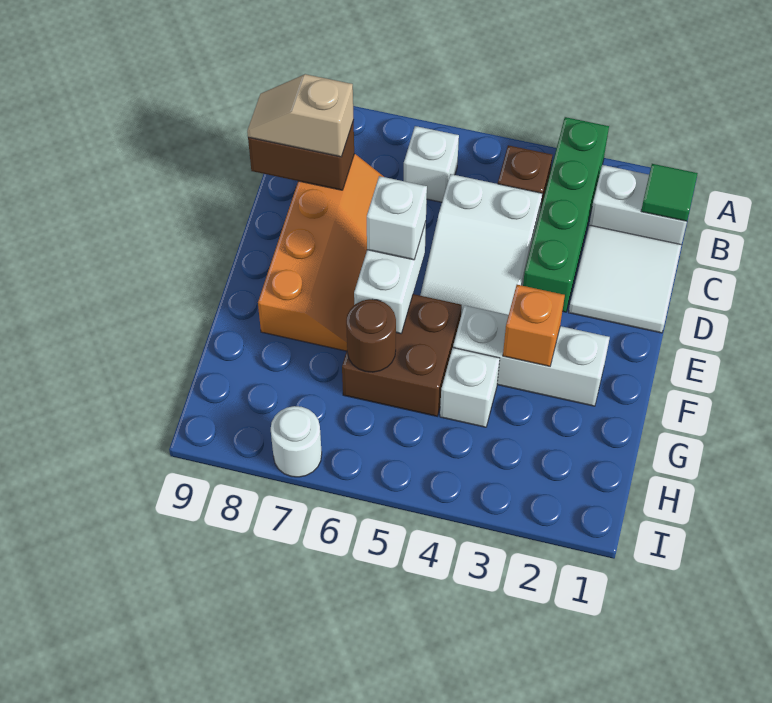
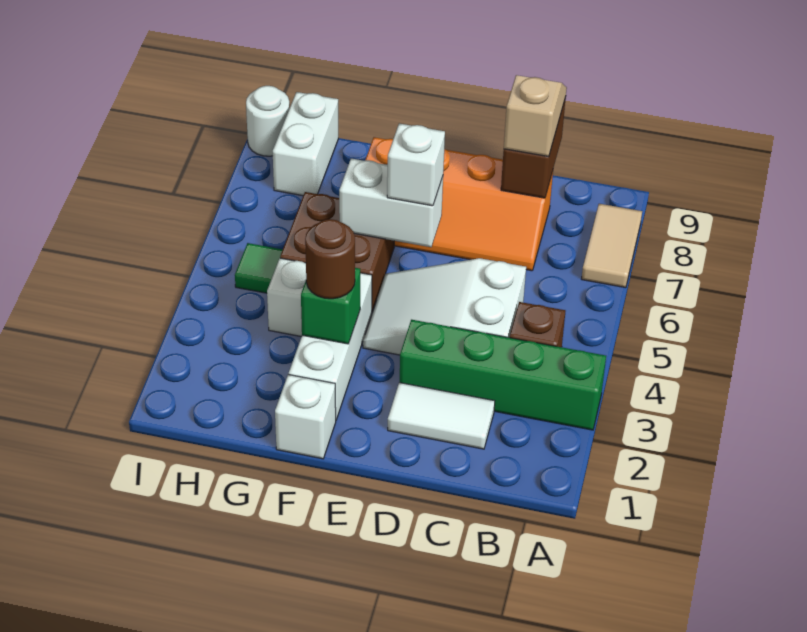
none -> tan 1x2 tile [582,204,642,288]
white 1x2 brick [589,165,687,245] -> white 1x2 brick moved to [273,92,338,196]
green 1x1 tile [641,164,698,221] -> green 1x1 tile moved to [235,243,283,293]
white 1x1 brick [404,126,459,202] -> white 1x1 brick moved to [275,374,336,459]
white 2x2 tile [569,225,681,333] -> white 1x2 tile [388,382,495,449]
orange 1x1 brick [503,285,565,366] -> green 1x1 brick [301,268,360,344]
brown 1x1 round brick [346,299,396,372] -> brown 1x1 round brick moved to [305,219,355,299]
white 1x1 round brick [271,406,322,477] -> white 1x1 round brick moved to [246,86,289,156]

